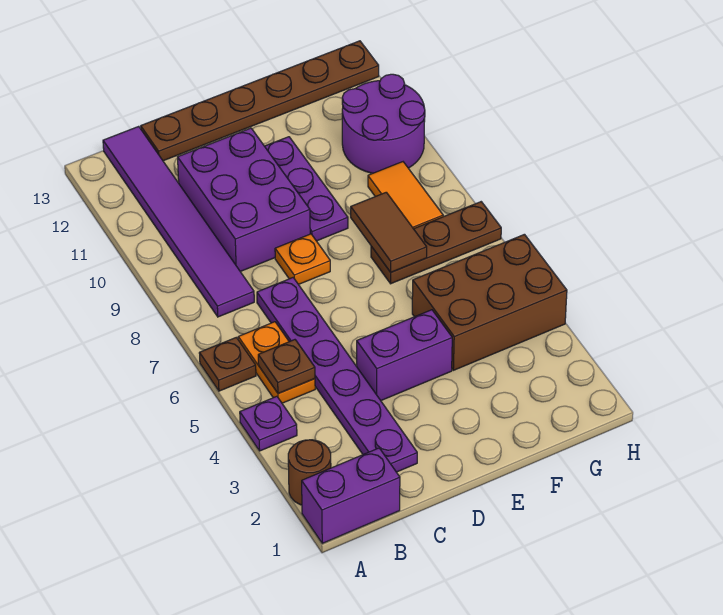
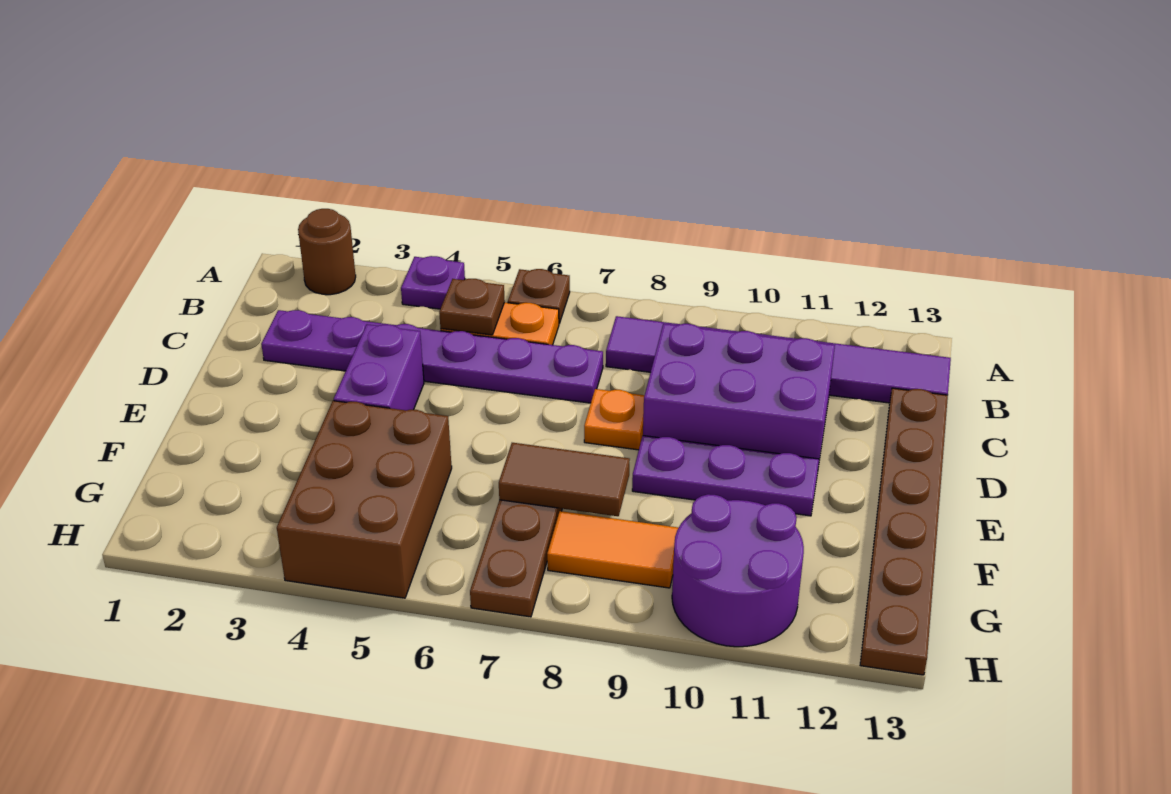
purple 1x2 brick [302,448,400,543] -> none

